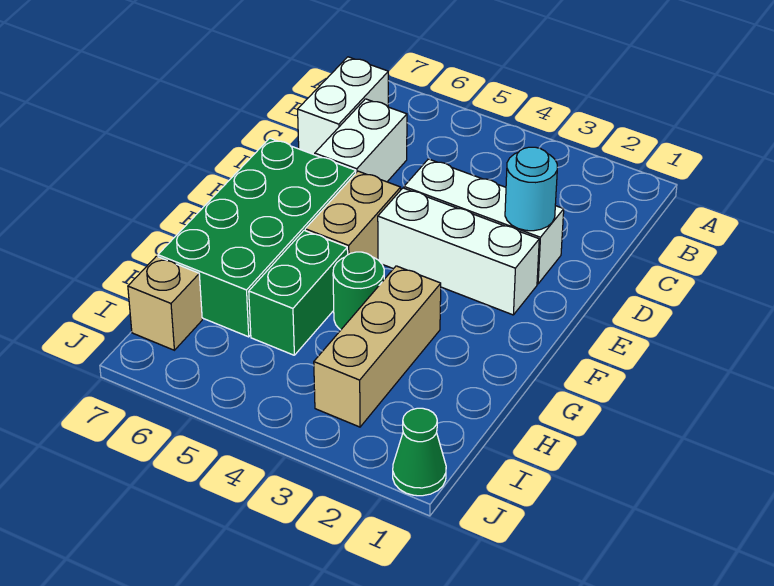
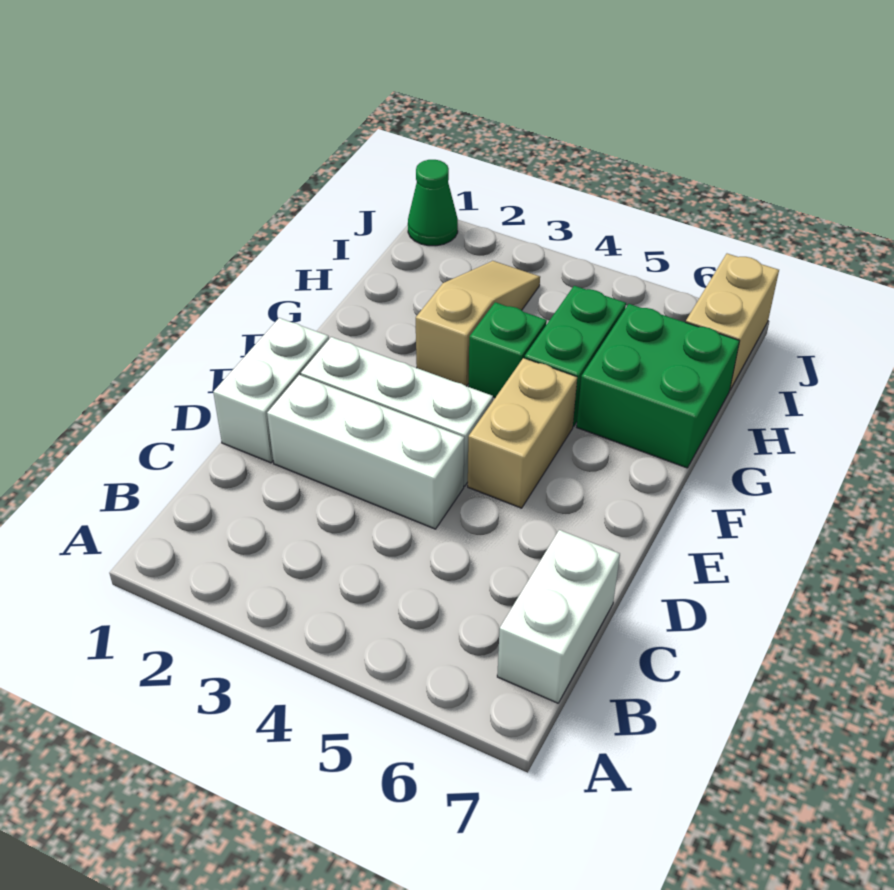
white 1x2 brick [315,99,407,182] -> white 1x2 brick moved to [213,318,329,463]
cyan 1x1 round brick [505,147,557,231] -> none
green 2x4 brick [158,138,356,337] -> green 2x2 brick [577,304,739,468]
tan 1x3 brick [314,266,441,427] -> tan 1x3 slope [416,261,540,386]
green 1x1 round brick [333,252,384,330] -> green 1x1 brick [469,302,547,398]
tan 1x1 brick [128,256,202,350] -> tan 1x2 brick [686,254,779,389]

